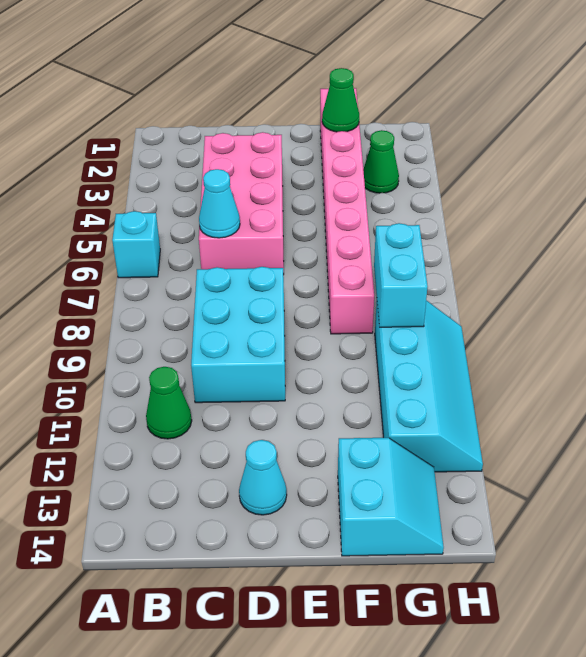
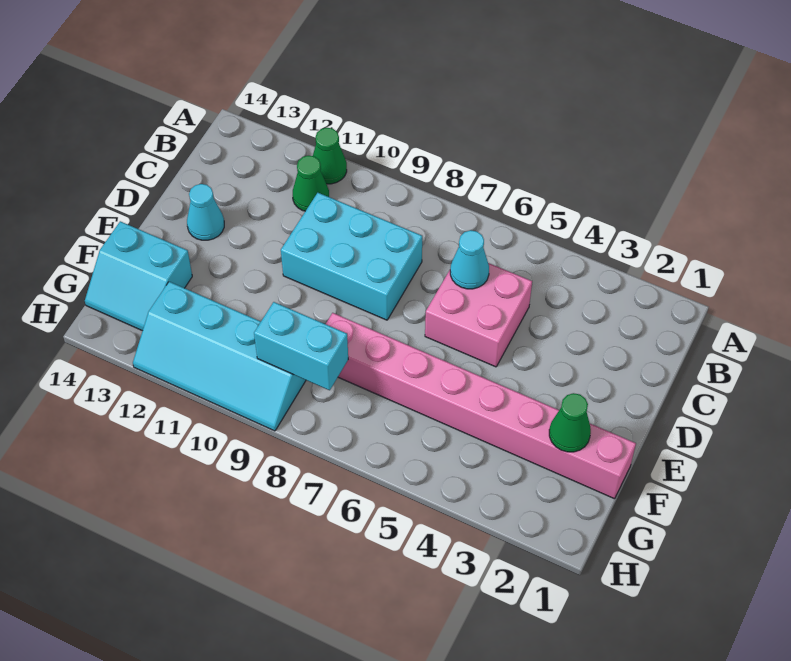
cyan 1x1 brick [112,211,160,278] -> none
pink 2x4 brick [199,132,284,275] -> pink 2x2 brick [425,263,532,367]
green 1x1 cone [363,130,399,193] -> green 1x1 cone moved to [313,128,347,184]

